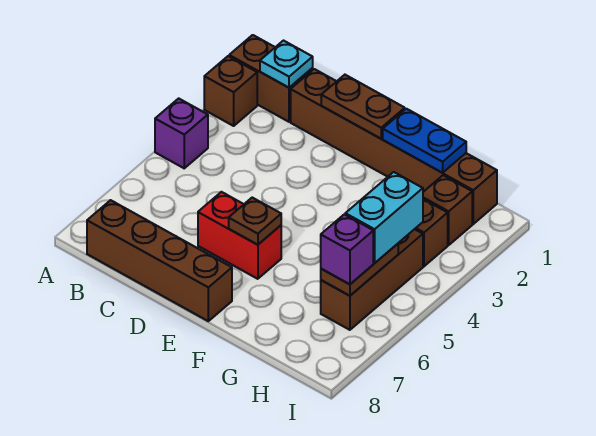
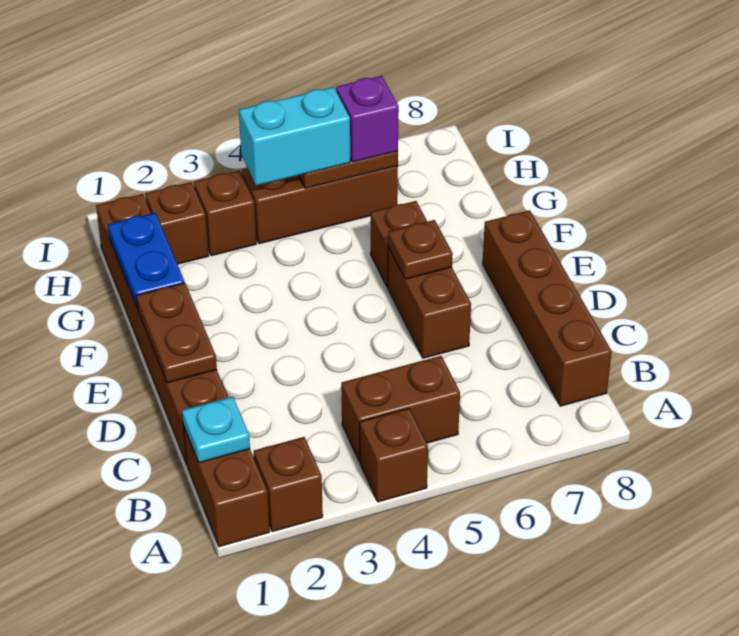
purple 1x1 brick [155,98,208,168] -> brown 1x1 brick [360,408,428,502]
none -> brown 1x2 brick [341,356,460,462]
red 1x2 brick [198,192,281,279] -> brown 1x2 brick [388,247,471,358]
none -> brown 1x1 brick [371,201,427,287]

